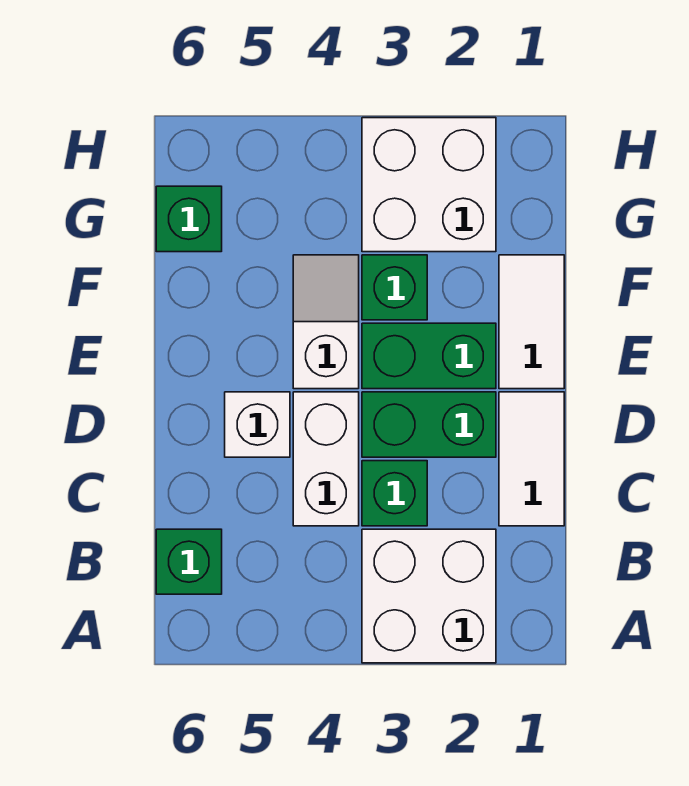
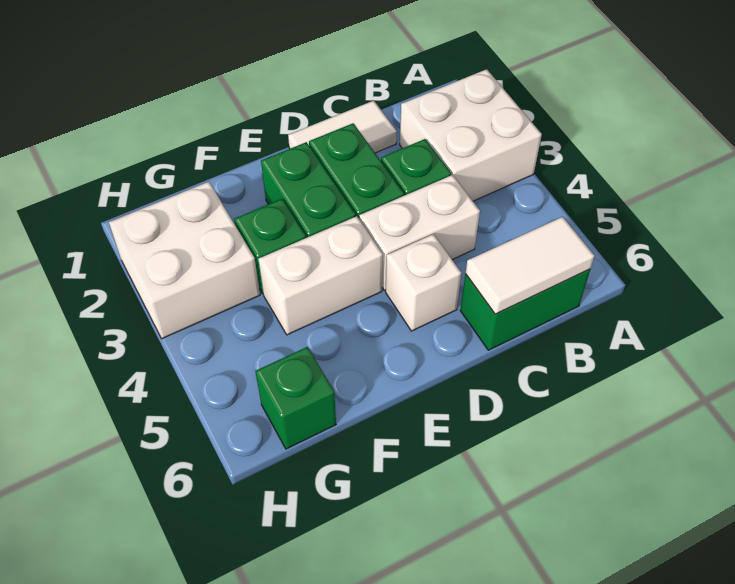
green 1x1 brick [156,529,222,594] -> green 1x2 brick [460,269,590,350]
white 1x2 tile [499,255,564,389] -> white 1x2 tile moved to [466,217,594,314]
white 1x2 slope [293,255,359,389] -> white 1x2 brick [258,216,383,335]

